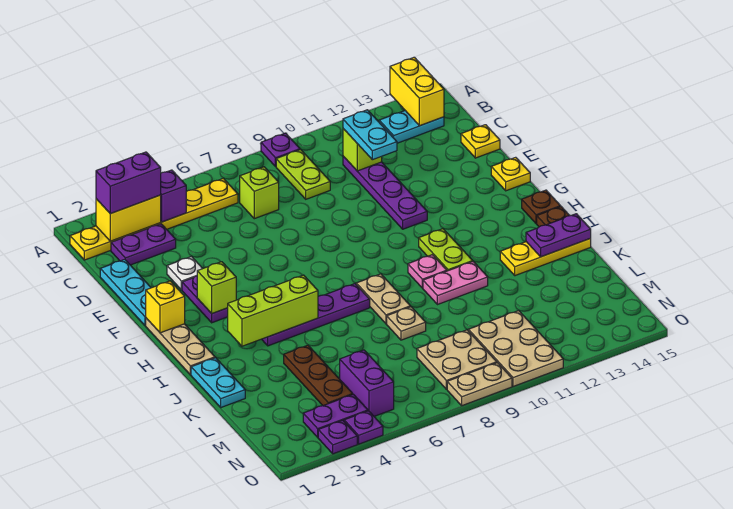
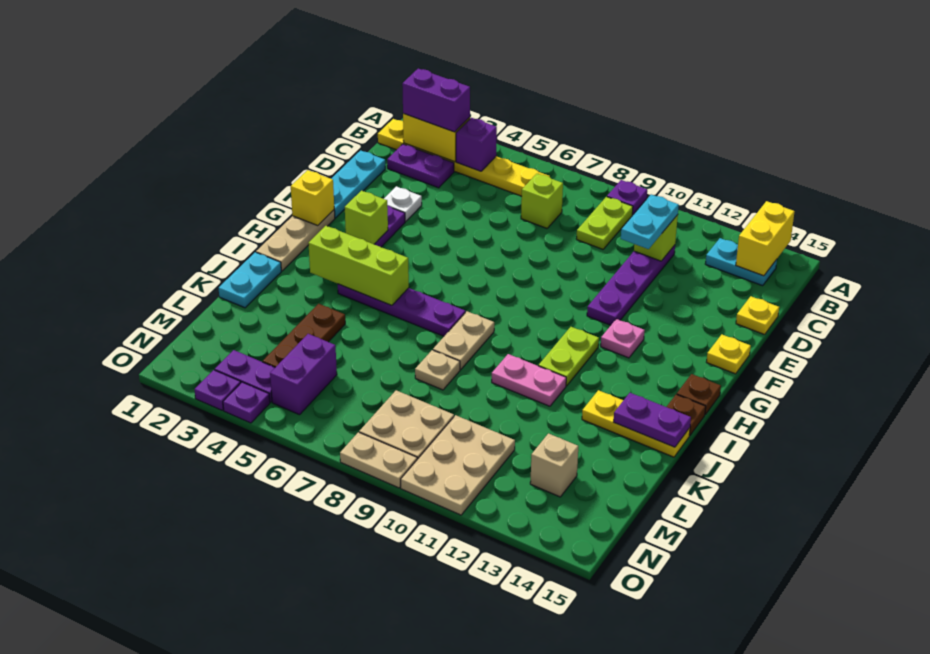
pink 1x1 plate [408,255,447,288] -> pink 1x1 plate moved to [601,319,645,358]
none -> tan 1x1 brick [530,434,578,497]

